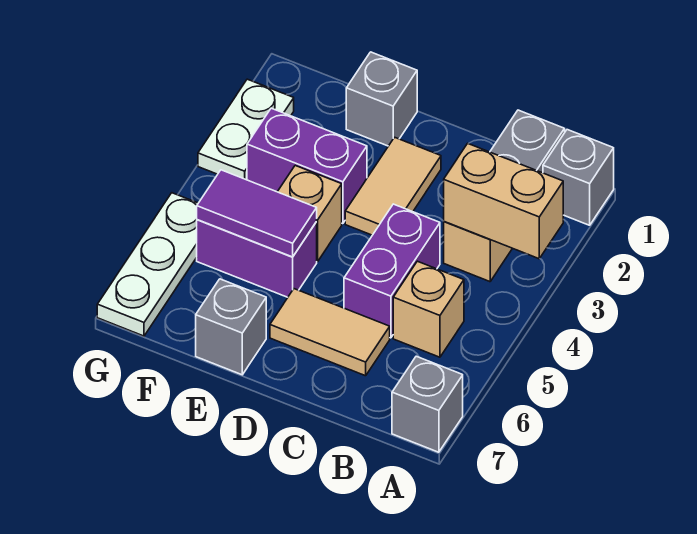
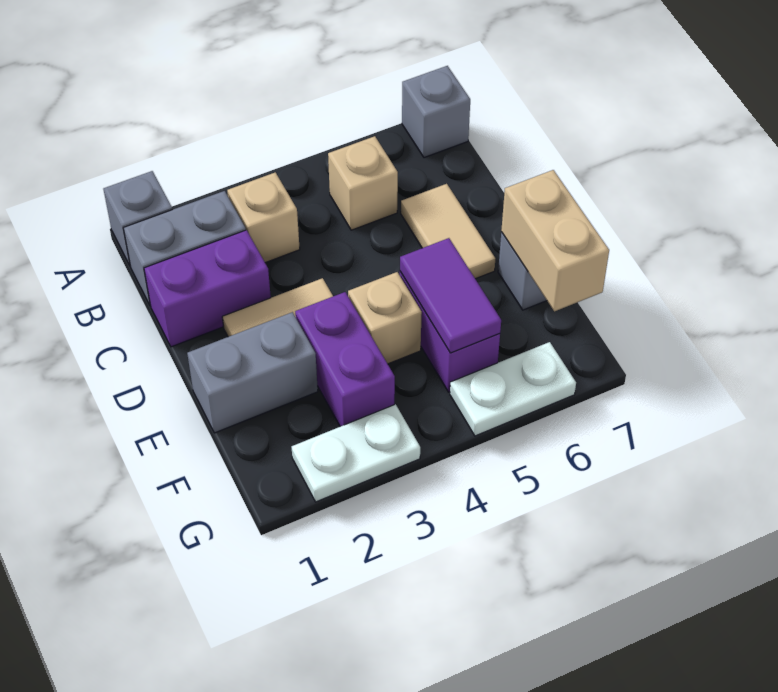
tan 1x2 brick [444,143,563,259] -> tan 1x2 brick moved to [501,170,609,311]
purple 1x2 brick [344,204,440,338] -> purple 1x2 brick moved to [144,230,271,347]
grey 1x1 brick [346,52,417,146] -> grey 1x2 brick [187,312,318,433]
white 1x3 plate [97,193,198,336] -> white 1x2 plate [450,342,576,436]

